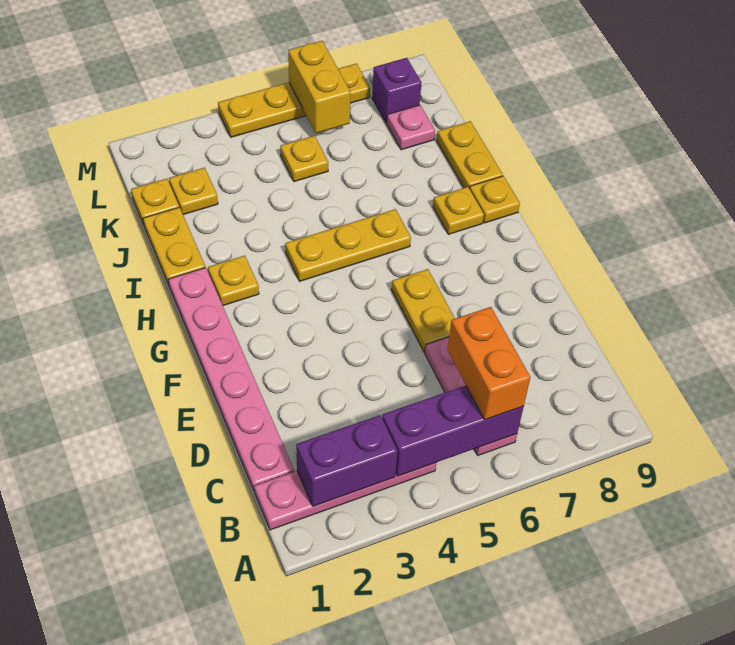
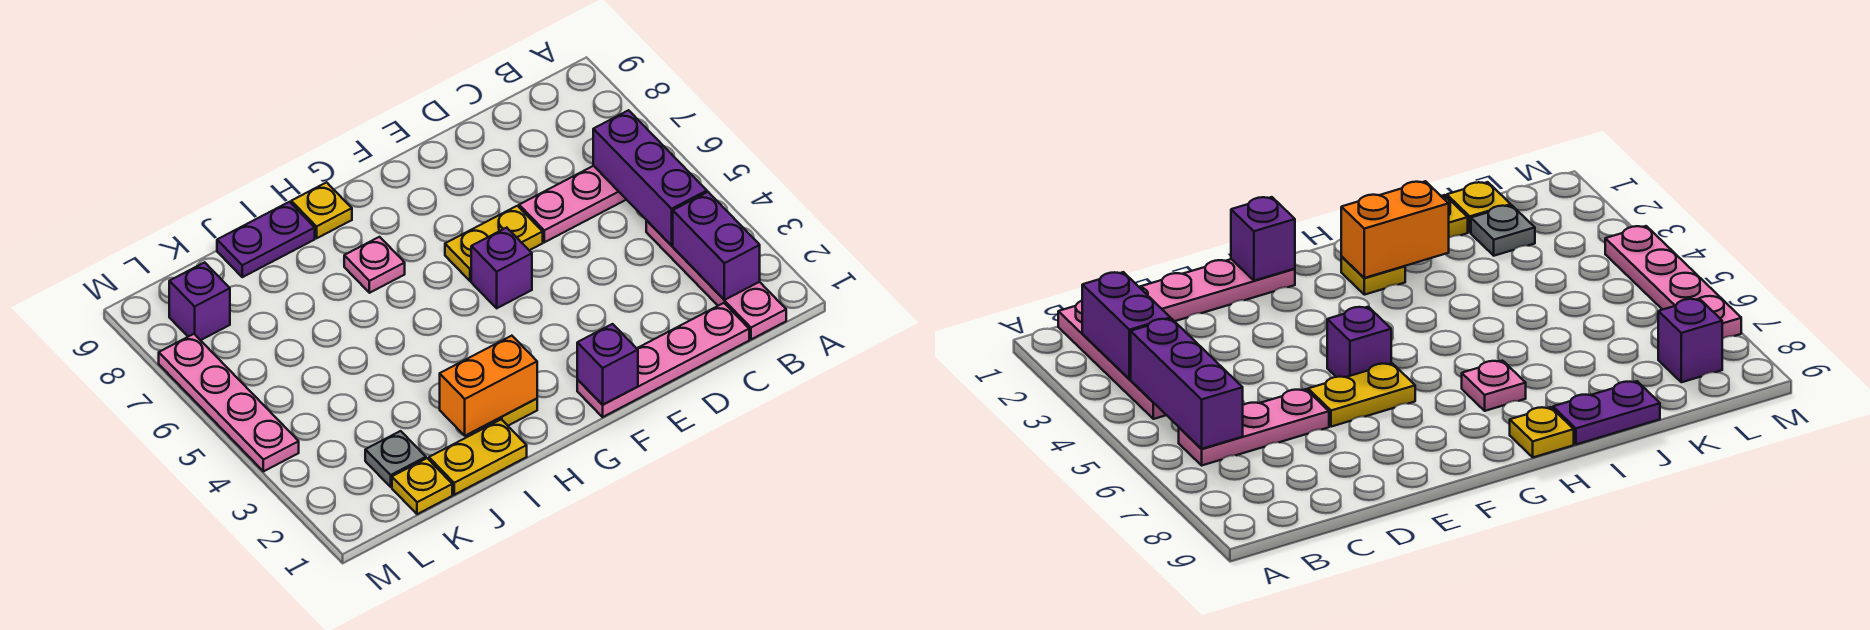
orange 1x2 brick [447,307,530,420] -> orange 1x2 brick moved to [440,336,537,436]
pink 1x6 plate [168,267,294,492] -> pink 1x4 plate [577,303,749,417]
none -> purple 1x1 brick [577,324,638,405]
none -> purple 1x1 brick [471,228,532,308]
yellow 1x3 plate [285,209,411,281] -> none
yellow 1x1 plate [433,187,484,234] -> none
yellow 1x2 plate [437,121,503,189] -> purple 1x2 plate [217,202,315,277]
yellow 1x1 plate [169,168,218,215] -> grey 1x1 plate [365,431,426,487]
yellow 1x1 plate [280,136,328,182] -> none
pink 1x1 plate [387,105,435,150] -> pink 1x1 plate moved to [344,237,405,293]
yellow 1x2 brick [288,41,351,133] -> none
yellow 1x4 plate [218,64,370,137] -> pink 1x4 plate [159,334,299,471]

